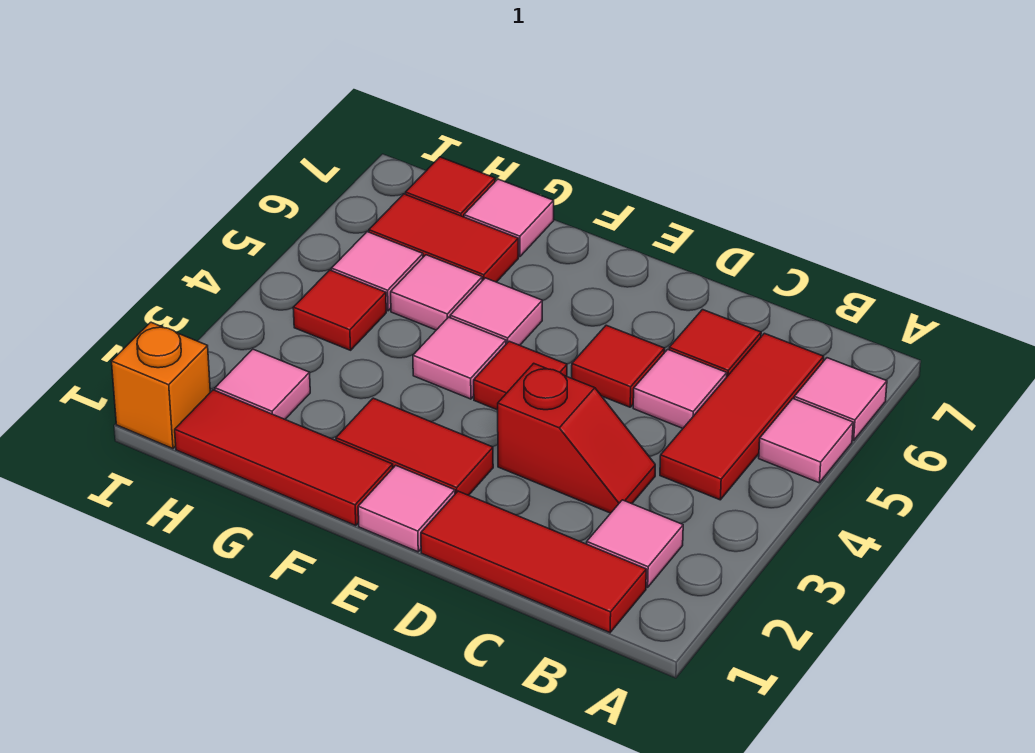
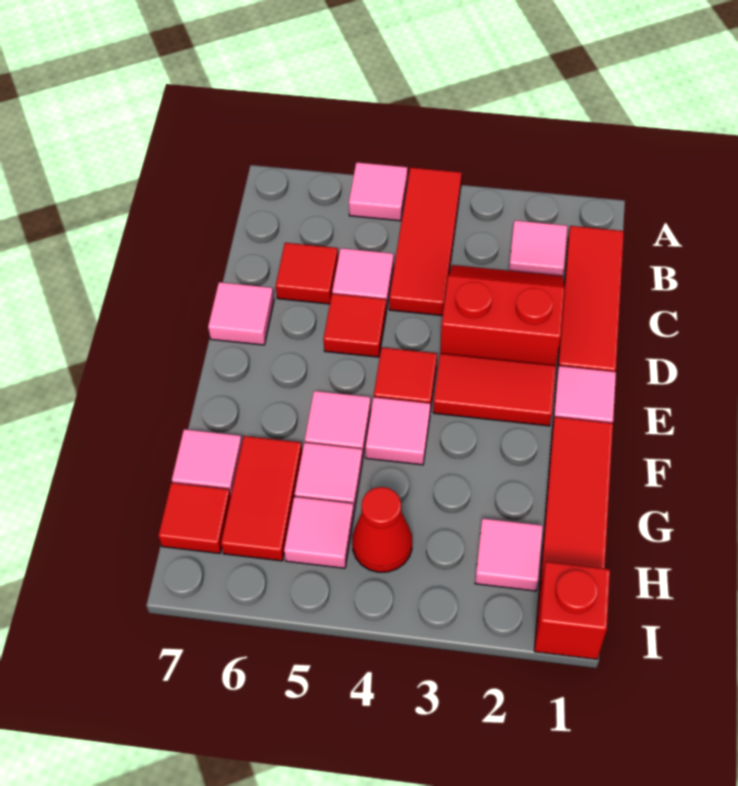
pink 1x1 tile [794,358,887,441] -> pink 1x1 tile moved to [208,282,274,345]
red 1x3 tile [660,333,824,500] -> red 1x3 tile turned to [389,167,462,316]
red 1x2 slope [498,363,655,513] -> red 2x2 slope [440,265,565,366]
red 1x2 tile [336,398,493,495] -> red 1x2 tile turned to [433,354,556,426]
red 1x1 tile [293,270,386,350] -> red 1x1 cone [352,487,412,572]
orange 1x1 brick [111,322,210,449] -> red 1x1 brick [534,562,610,659]

